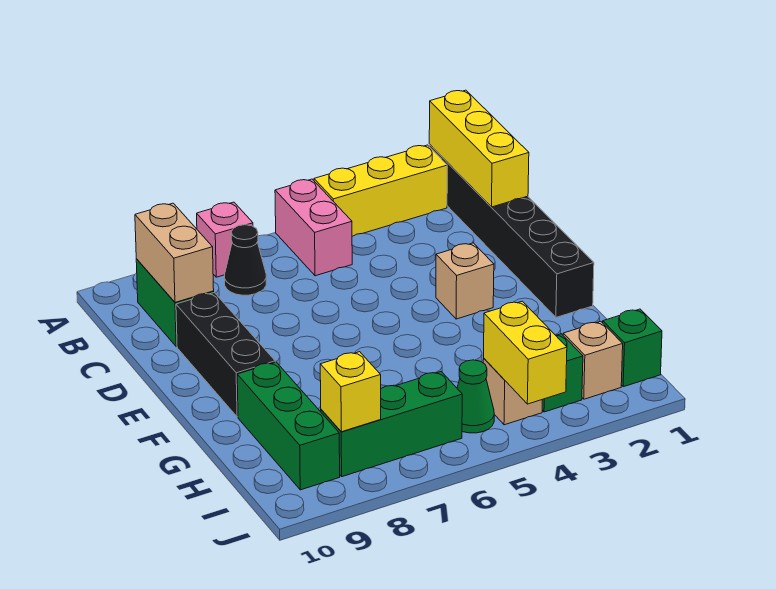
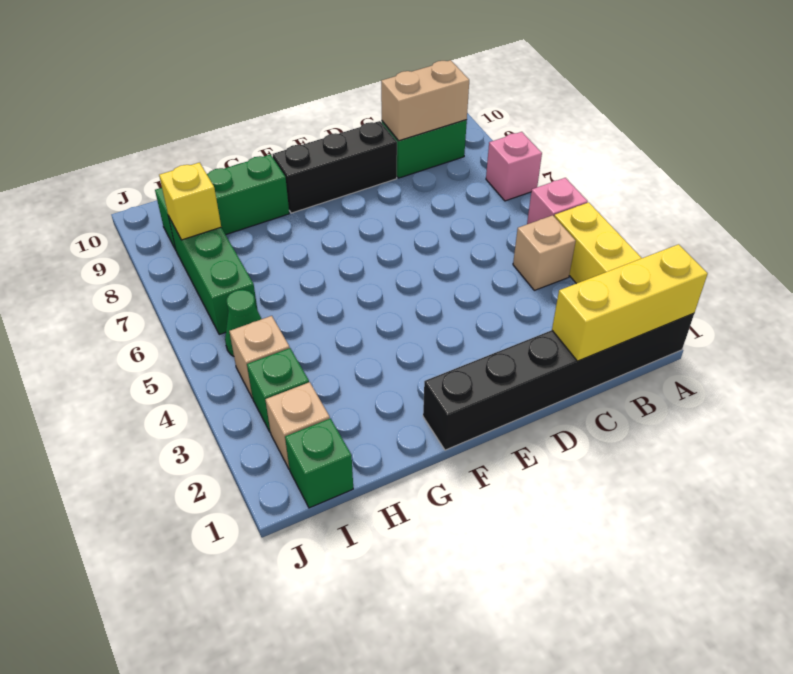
pink 1x2 brick [275,179,352,276] -> pink 1x1 brick [527,178,588,224]
black 1x1 cone [225,225,266,295] -> none
tan 1x1 brick [436,243,494,319] -> tan 1x1 brick moved to [513,215,576,290]
yellow 1x2 brick [484,301,567,404] -> none

